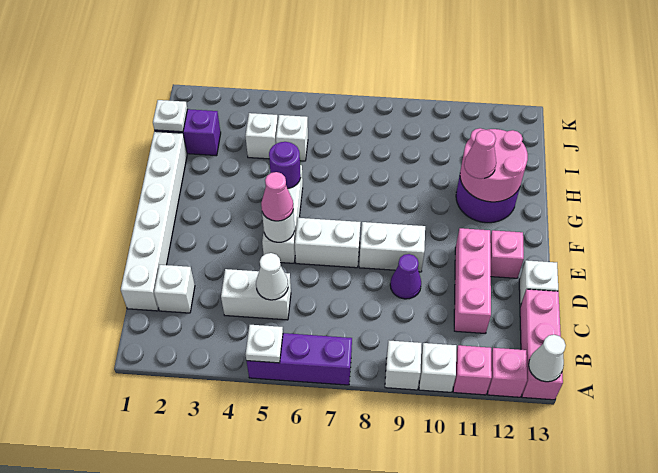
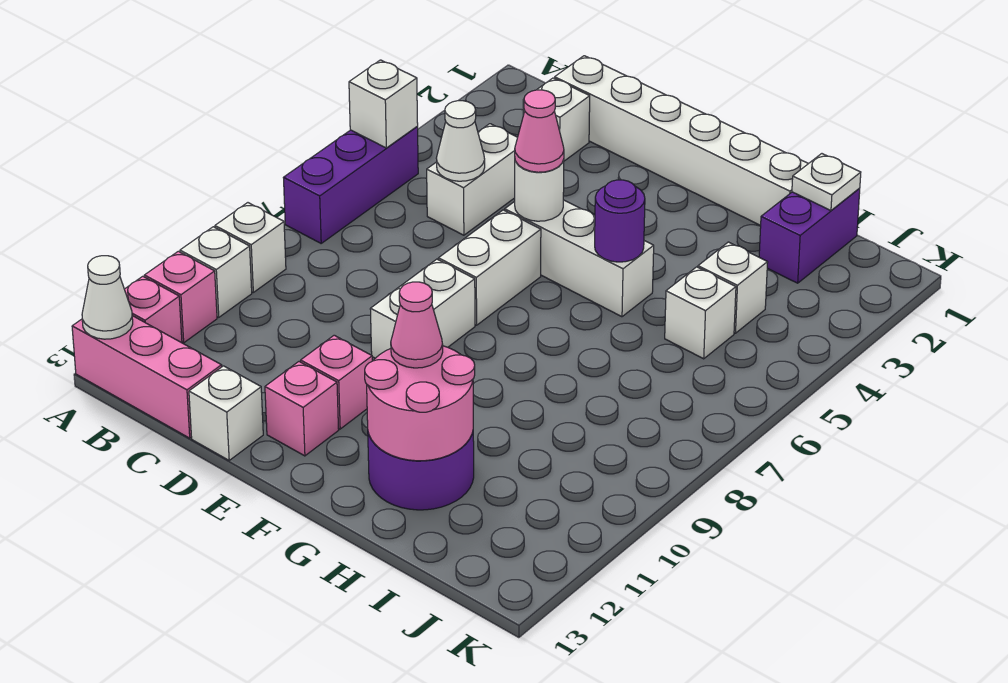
white 1x1 plate [246,325,283,363] -> white 1x1 brick [349,60,418,148]
pink 1x3 brick [454,228,491,334] -> pink 1x1 brick [301,335,372,429]
purple 1x1 cone [390,254,421,299] -> none

